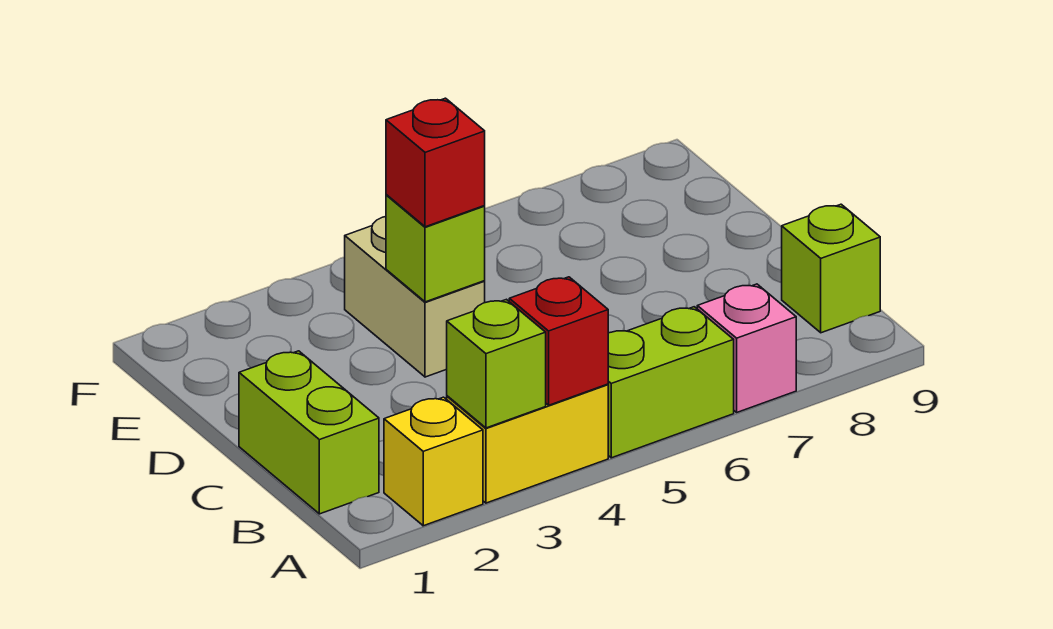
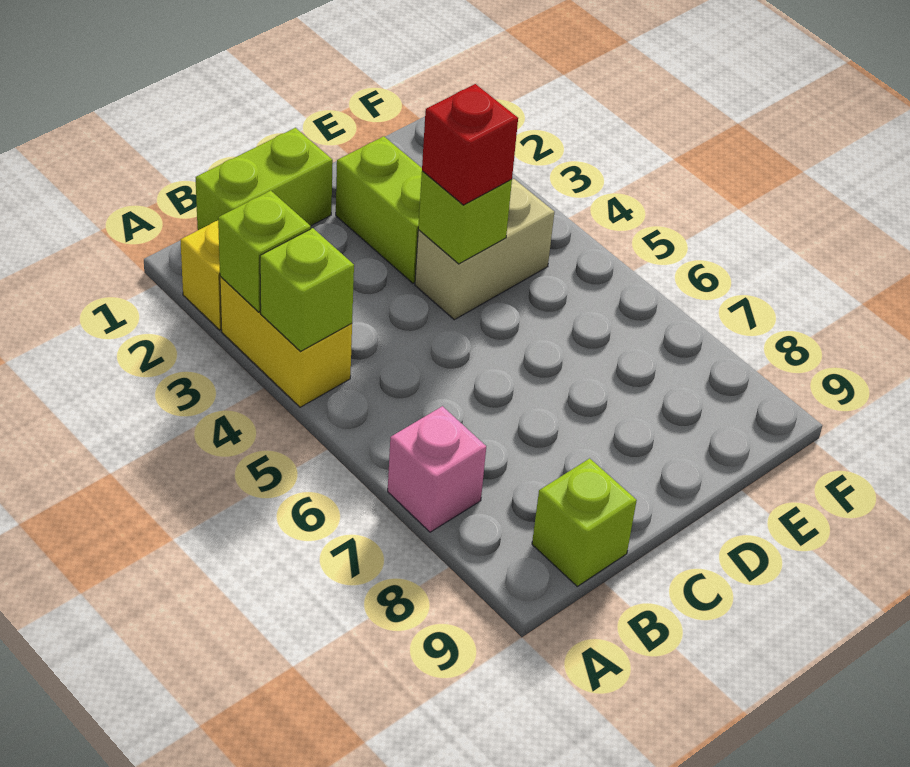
red 1x1 brick [509,277,608,405] -> lime 1x1 brick [260,228,354,351]
lime 1x2 brick [608,307,734,458] -> lime 1x2 brick moved to [336,136,422,283]

